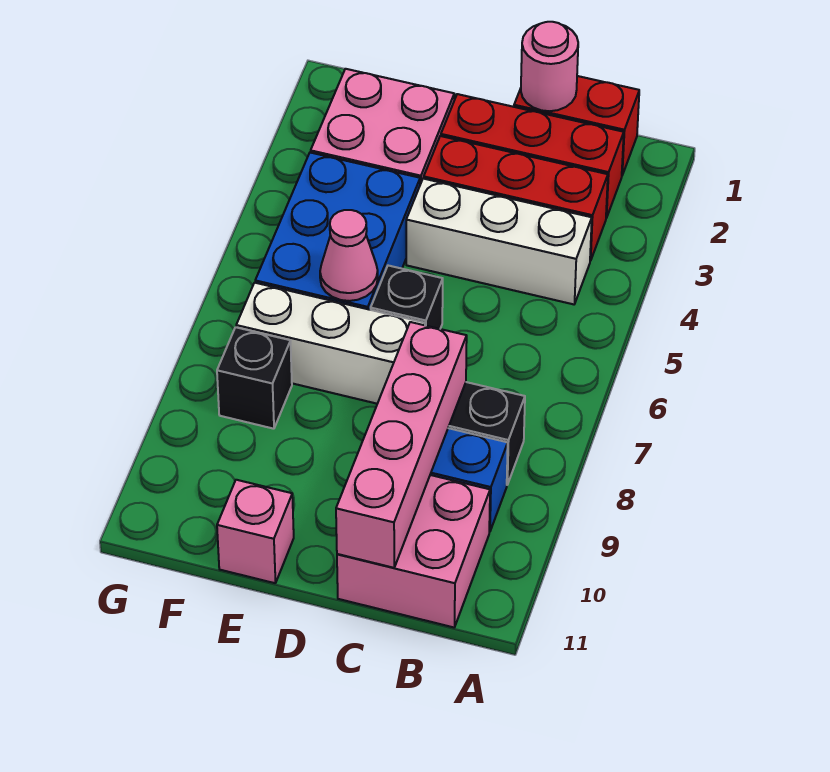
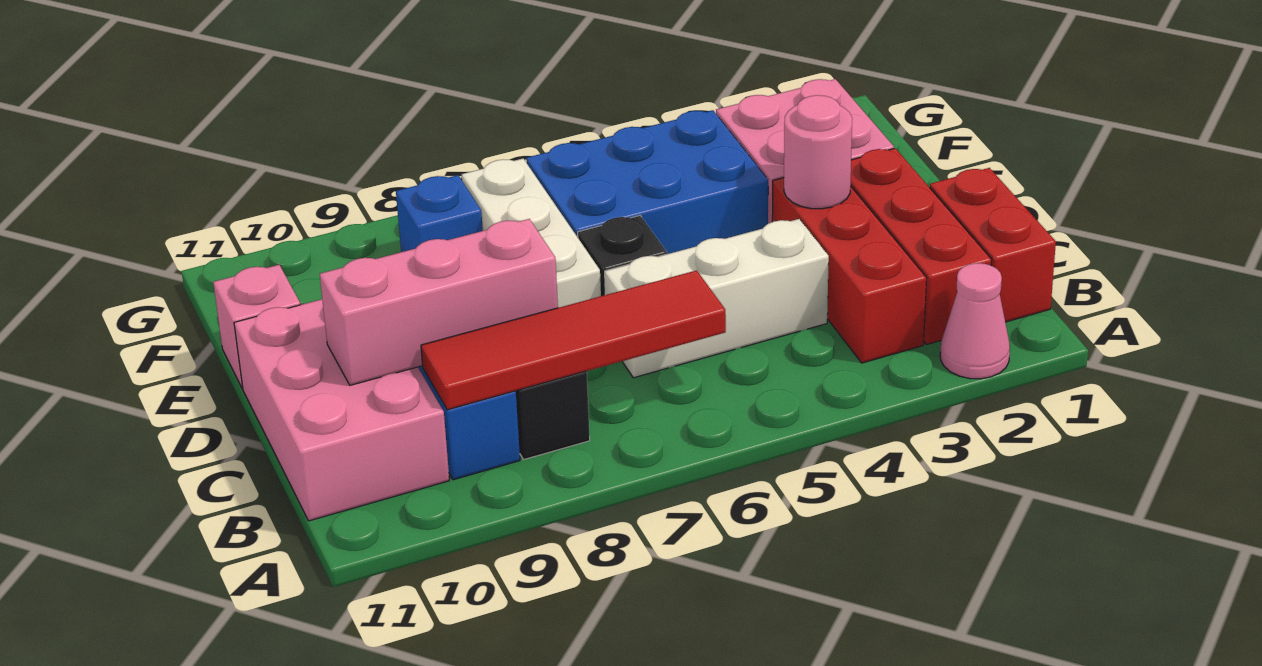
white 1x3 brick [406,178,592,304] -> white 1x3 brick turned to [605,219,829,378]
none -> red 1x4 tile [421,270,726,410]
pink 2x2 brick [337,475,490,627] -> pink 2x3 brick [234,299,449,521]
pink 1x1 round brick [521,22,578,111] -> pink 1x1 round brick moved to [784,95,852,209]
pink 1x4 brick [336,322,467,568] -> pink 1x3 brick [320,219,558,385]
pink 1x1 cone [320,210,378,301] -> pink 1x1 cone moved to [940,263,1010,379]
black 1x1 brick [217,327,292,429] -> blue 1x1 brick [396,175,483,252]

